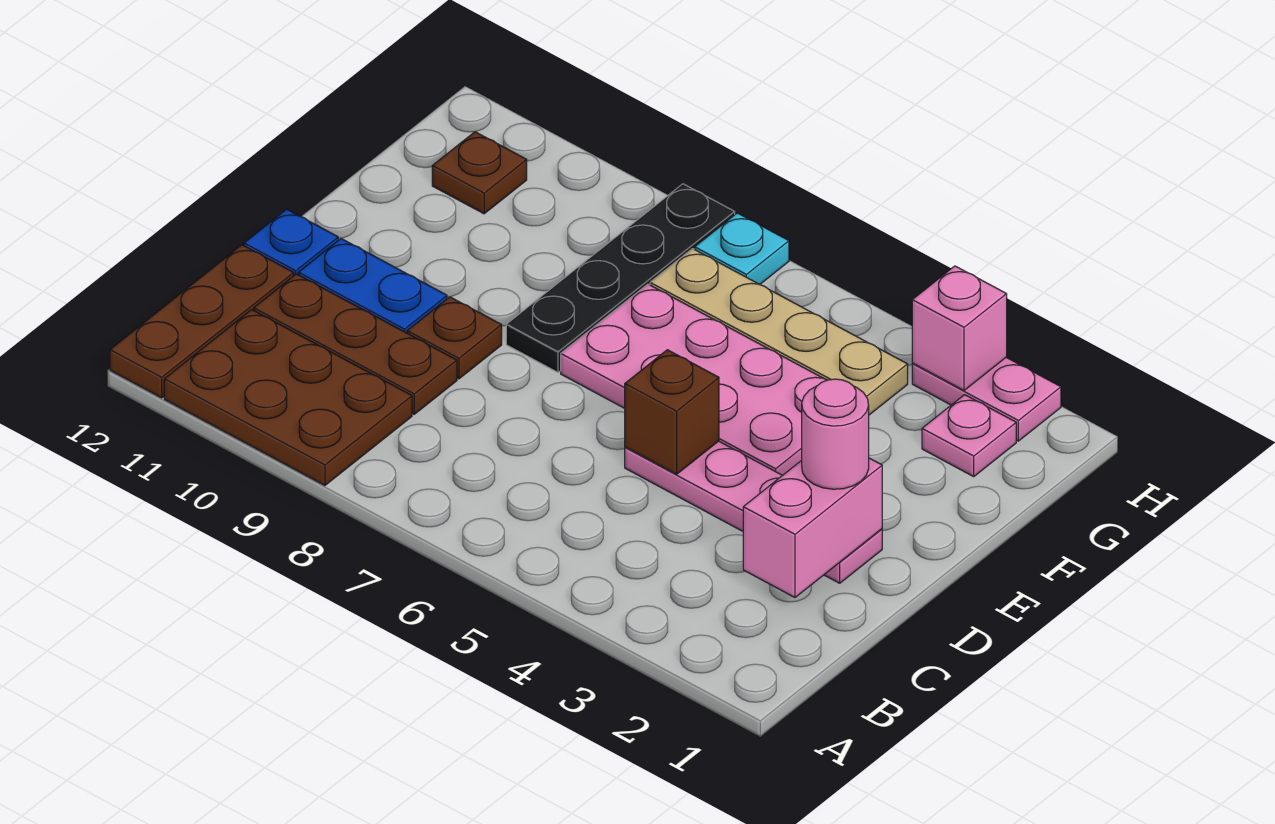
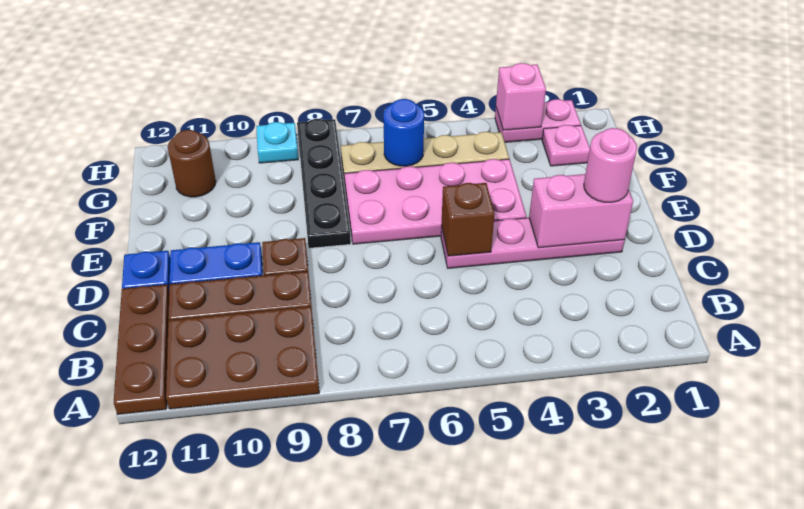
pink 1x2 brick [743,458,882,597] -> pink 1x2 brick turned to [529,174,633,248]
none -> blue 1x1 round brick [383,99,424,166]
brown 1x1 plate [432,132,527,214] -> brown 1x1 round brick [168,130,216,197]
cyan 1x1 plate [695,213,789,285] -> cyan 1x1 plate moved to [256,122,298,163]

